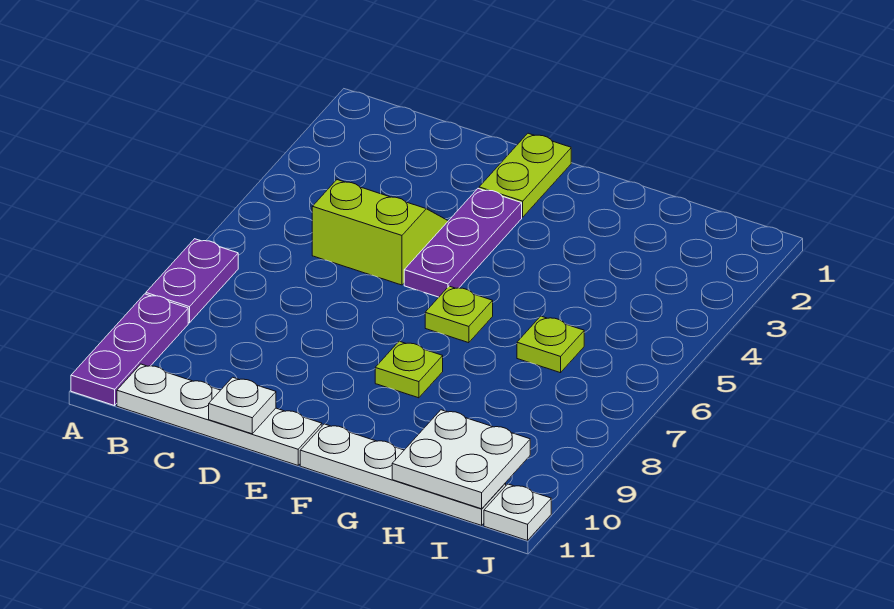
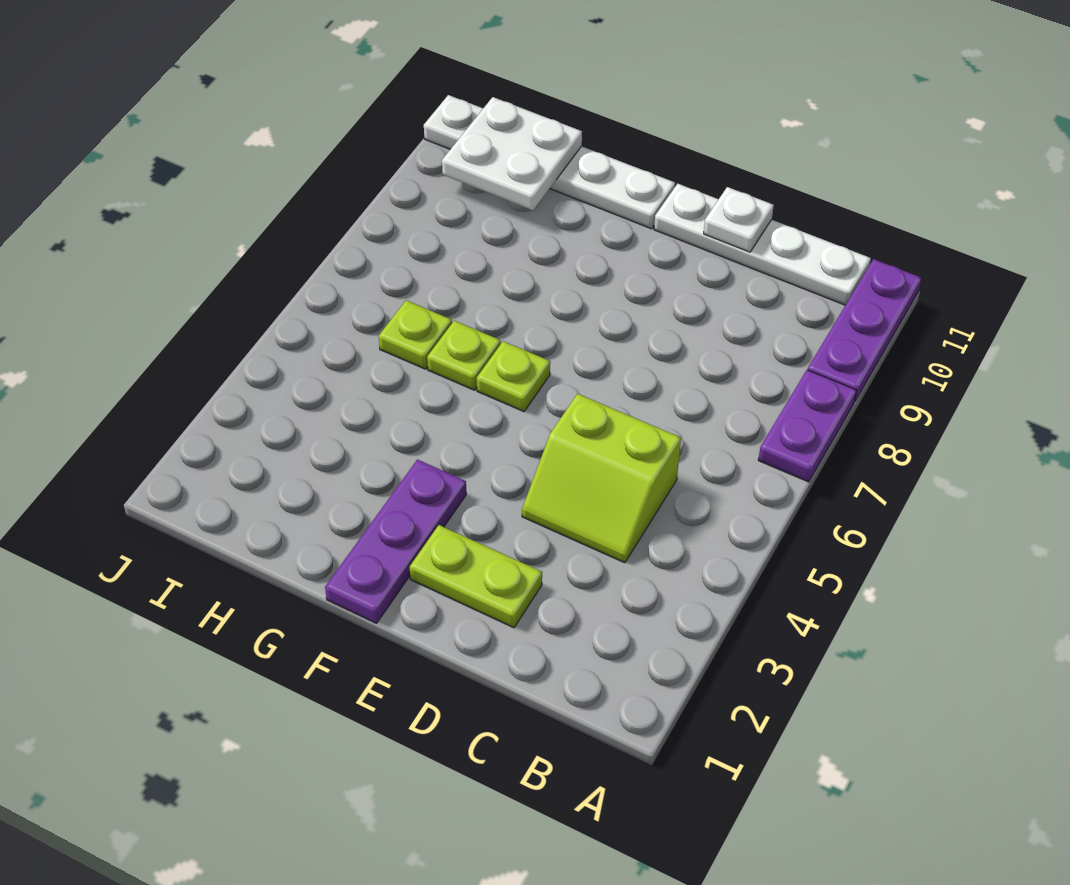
lime 1x2 plate [479,133,571,217] -> lime 1x2 plate turned to [410,525,542,628]
purple 1x3 plate [404,188,522,297] -> purple 1x3 plate moved to [325,460,466,623]
lime 1x1 plate [375,341,443,398] -> lime 1x1 plate moved to [427,321,501,390]

